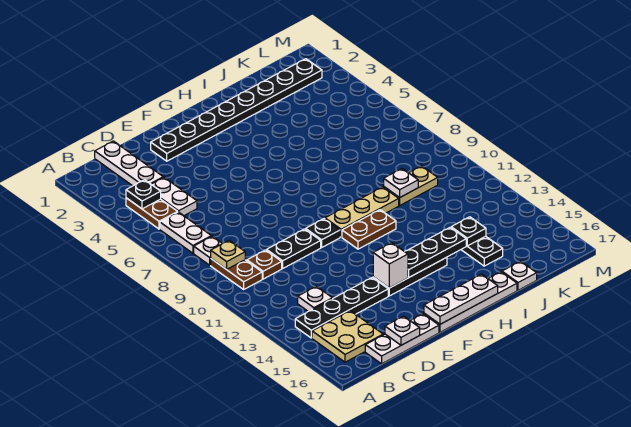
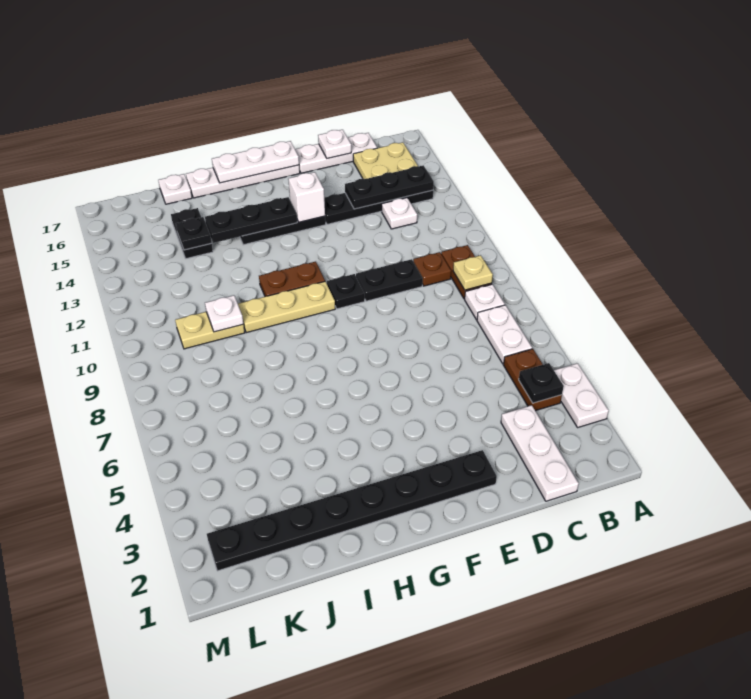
none -> black 1x3 plate [345,165,434,209]
white 1x2 plate [151,177,197,216] -> white 1x2 plate moved to [554,363,609,427]

